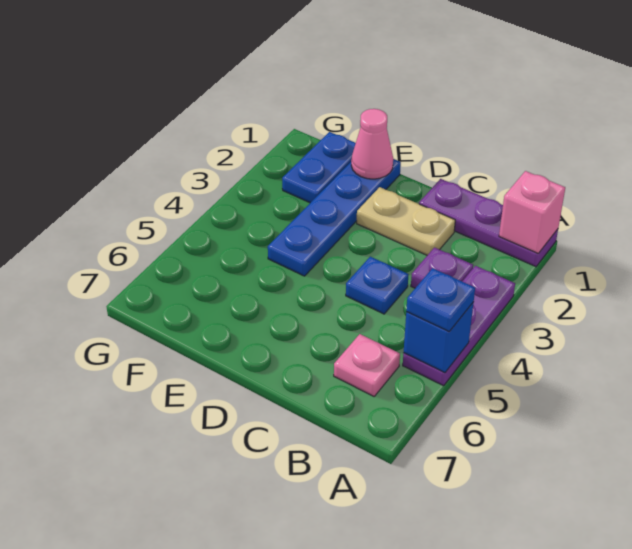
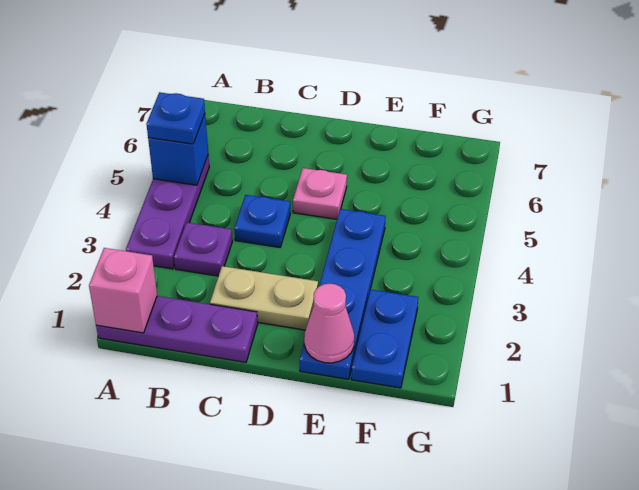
pink 1x1 plate [334,334,400,396] -> pink 1x1 plate moved to [293,168,347,219]

